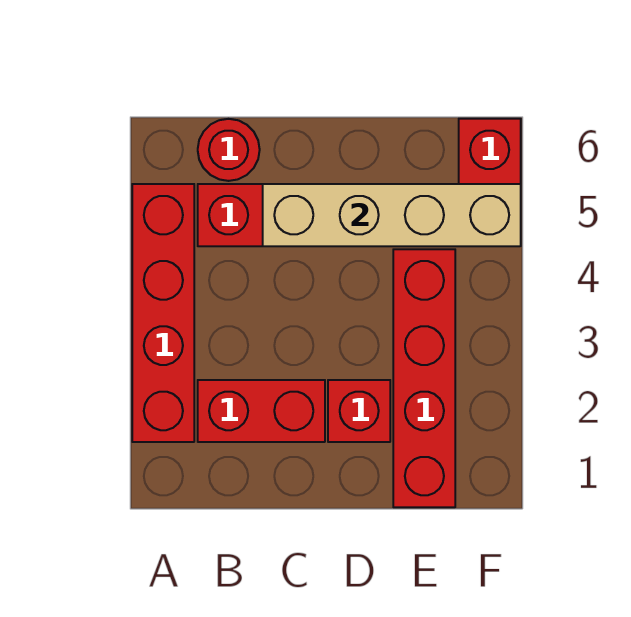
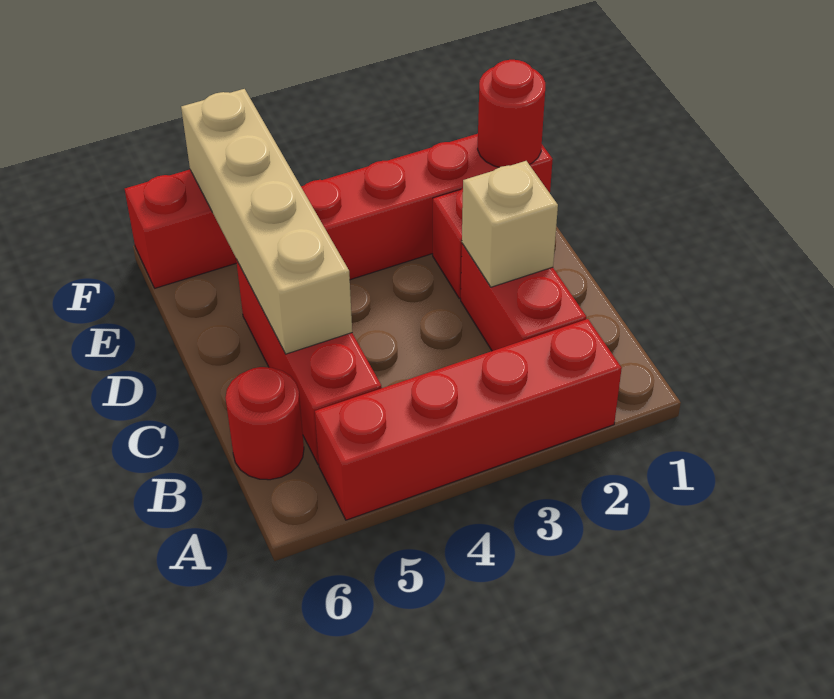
none -> tan 1x1 brick [462,161,558,287]
none -> red 1x1 round brick [478,60,545,167]

